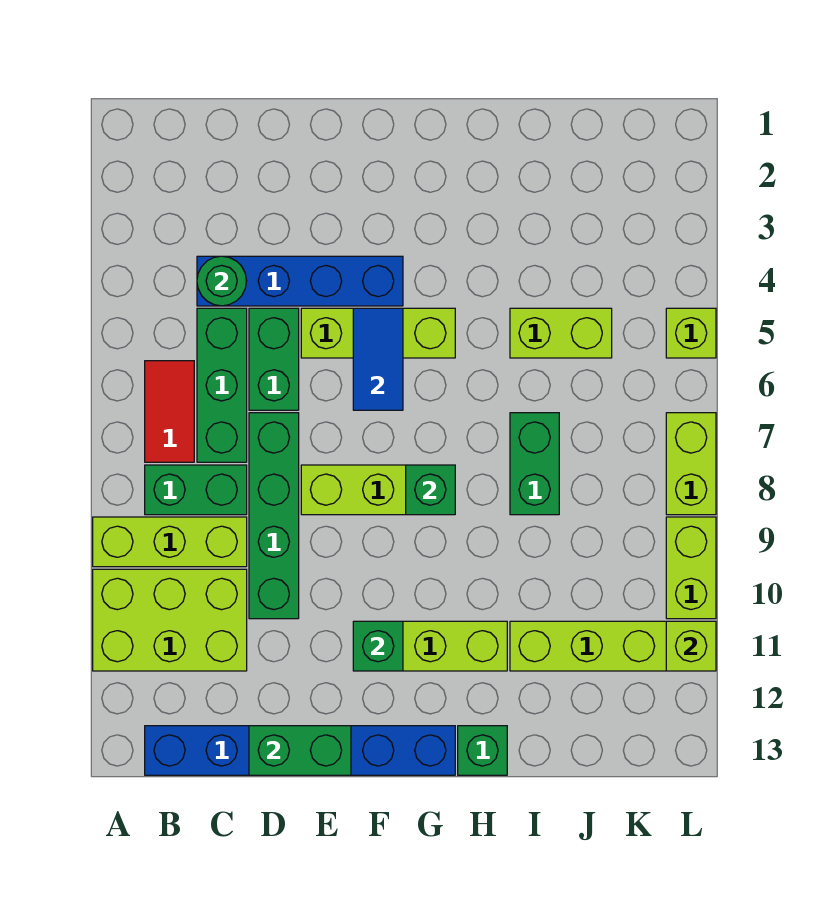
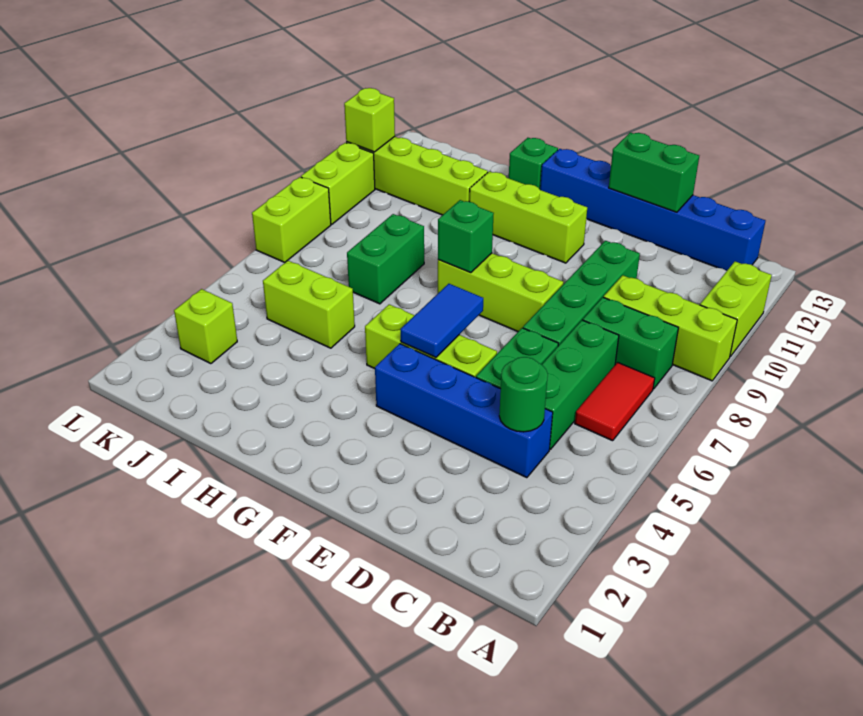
lime 2x3 brick [93,569,247,671] -> lime 1x2 brick [700,262,772,357]
green 1x1 brick [353,621,403,671] -> none
lime 1x1 brick [666,308,716,358] -> lime 1x1 brick moved to [174,289,237,364]

